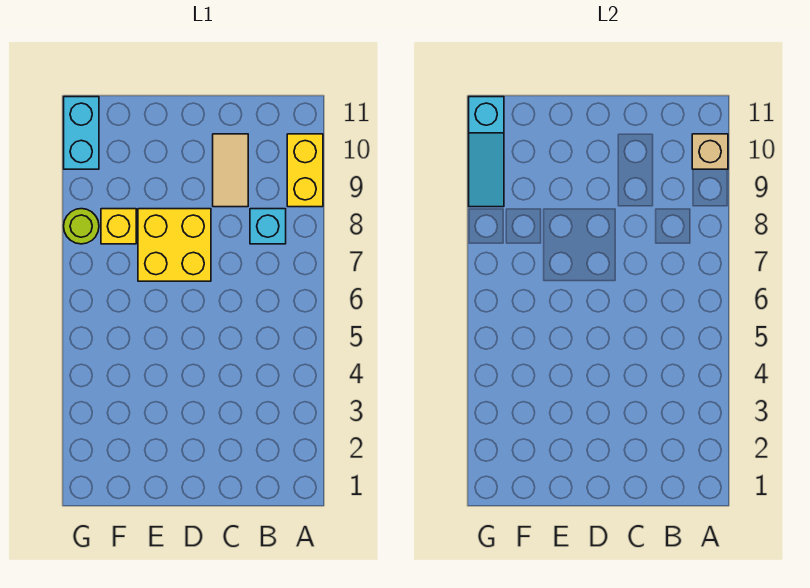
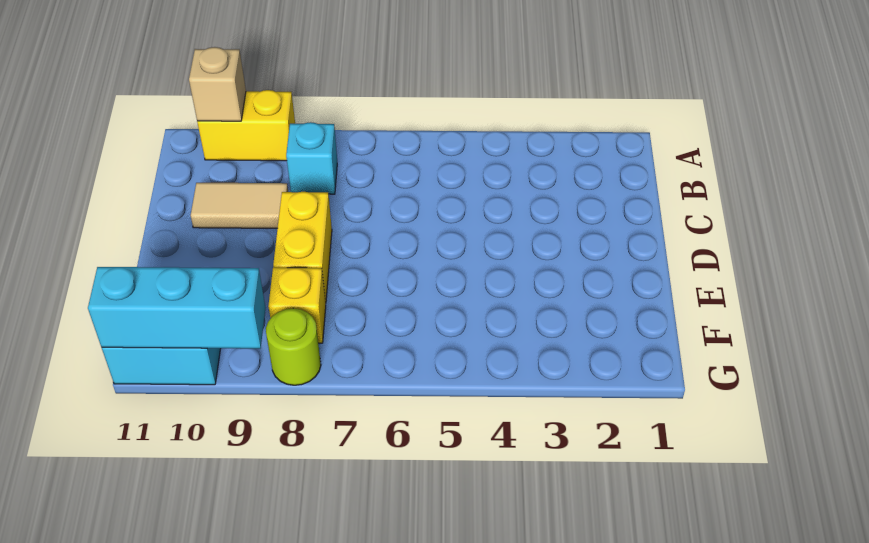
yellow 2x2 brick [138,209,211,281] -> yellow 1x2 brick [273,192,332,302]
cyan 1x3 slope [469,97,504,207] -> cyan 1x3 brick [88,267,265,349]

